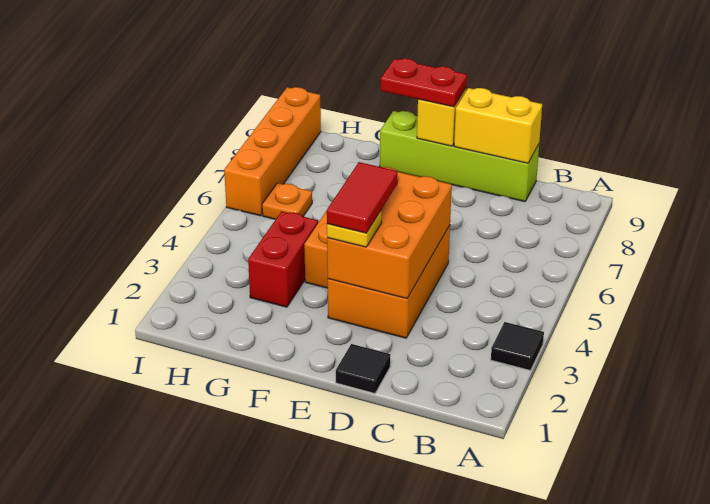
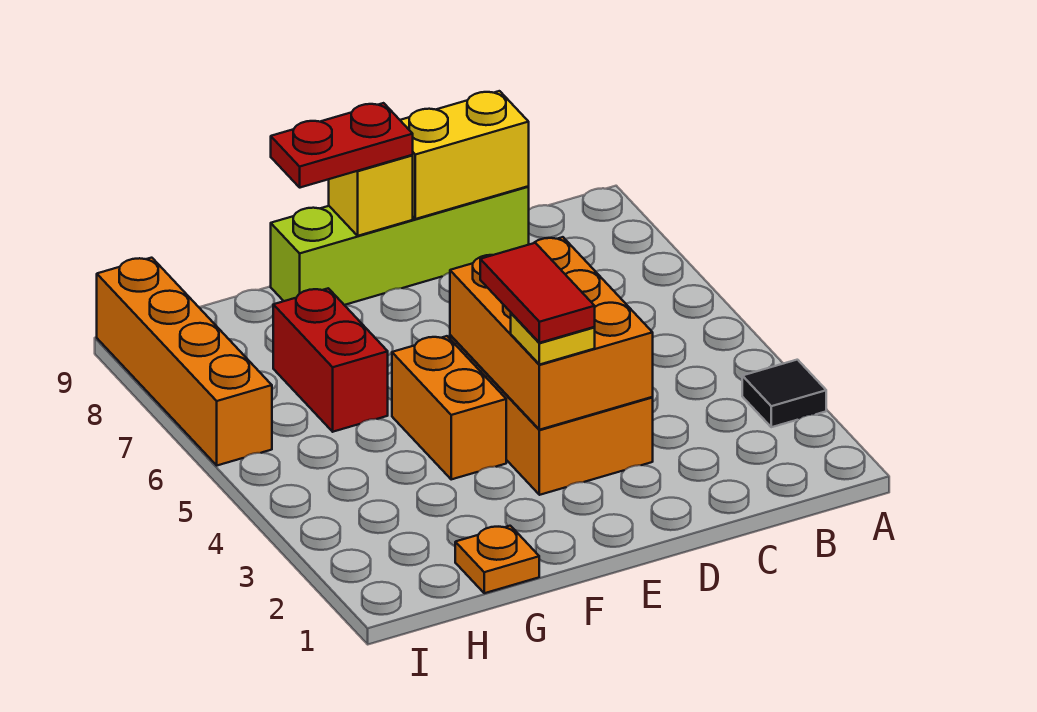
black 1x1 tile [336,344,391,394] -> none
red 1x2 brick [248,211,318,307] -> red 1x2 brick moved to [273,288,388,432]
orange 1x1 plate [262,183,312,219] -> orange 1x1 plate moved to [455,526,539,593]

